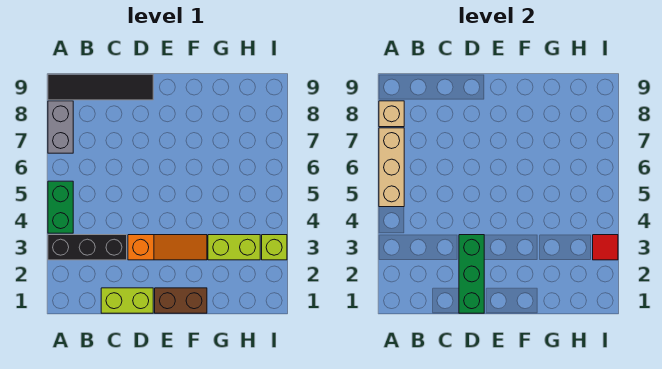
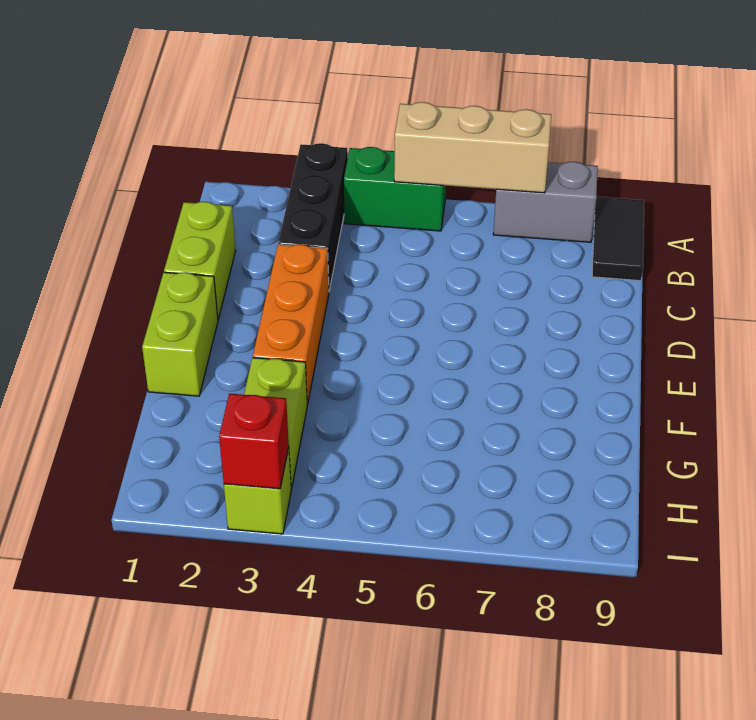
tan 1x1 brick [379,101,404,127] -> none
black 1x4 tile [48,74,153,100] -> black 1x2 tile [592,197,644,281]
green 1x3 brick [459,235,484,313] -> none
orange 1x3 slope [128,235,207,260] -> orange 1x3 brick [253,244,329,405]
brown 1x2 brick [155,288,207,313] -> lime 1x2 brick [142,272,218,396]
red 1x1 tile [593,235,618,260] -> red 1x1 brick [219,394,289,489]

